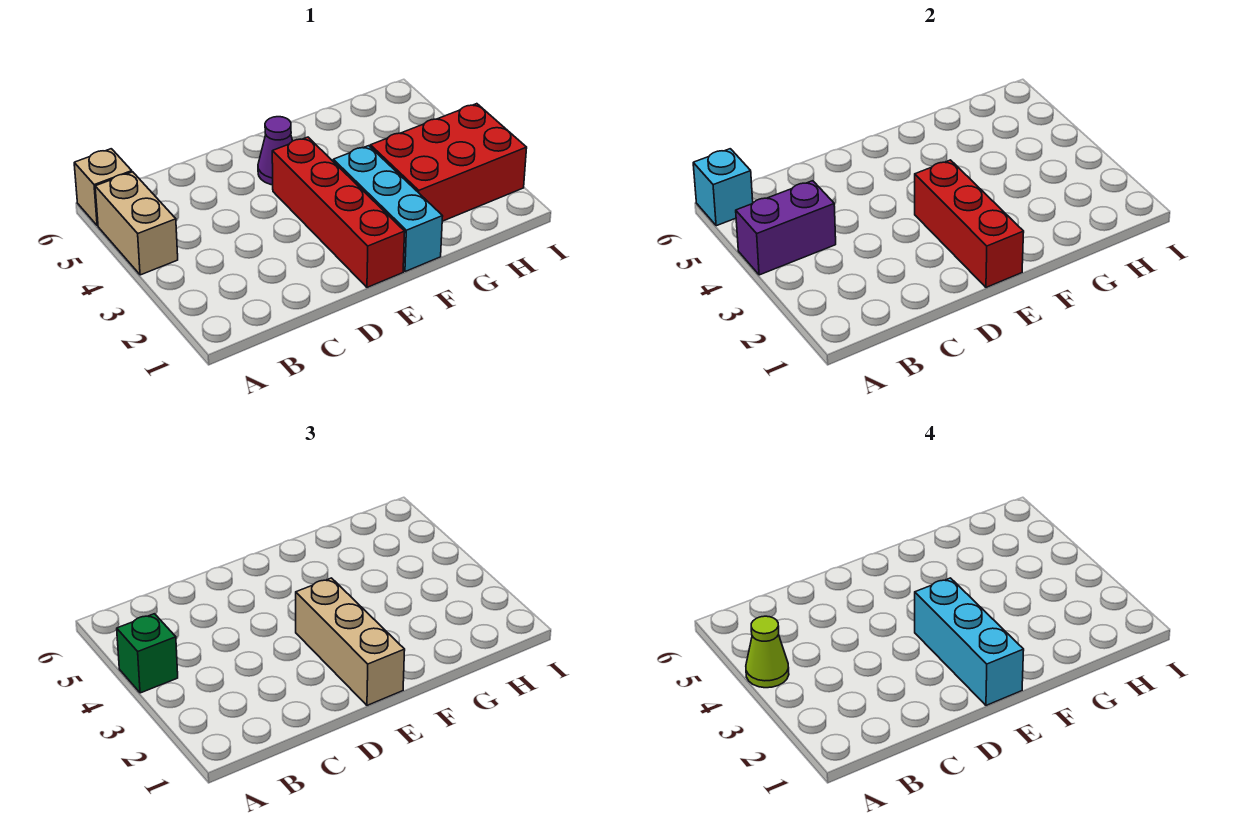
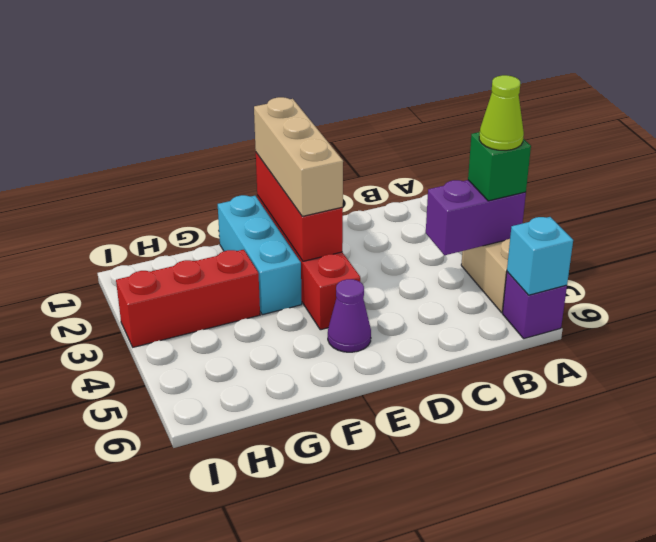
tan 1x1 brick [74,149,132,226] -> purple 1x1 brick [502,272,567,339]
cyan 1x3 brick [915,578,1024,705] -> none
red 2x3 brick [370,104,527,221] -> red 1x3 brick [116,250,260,347]

